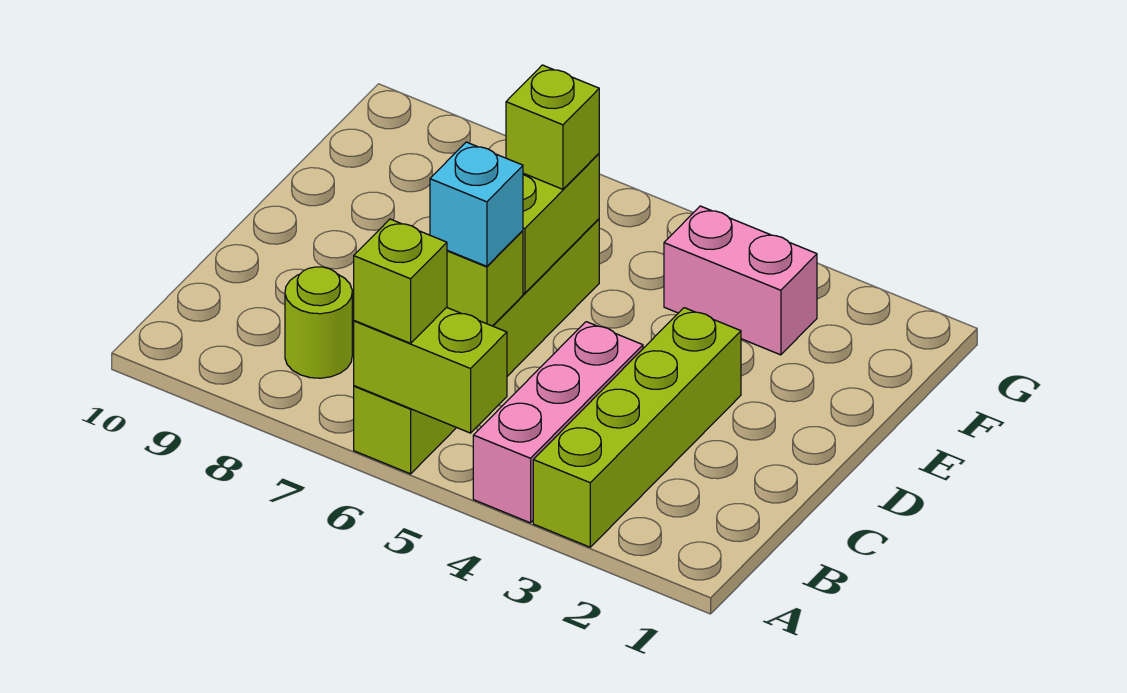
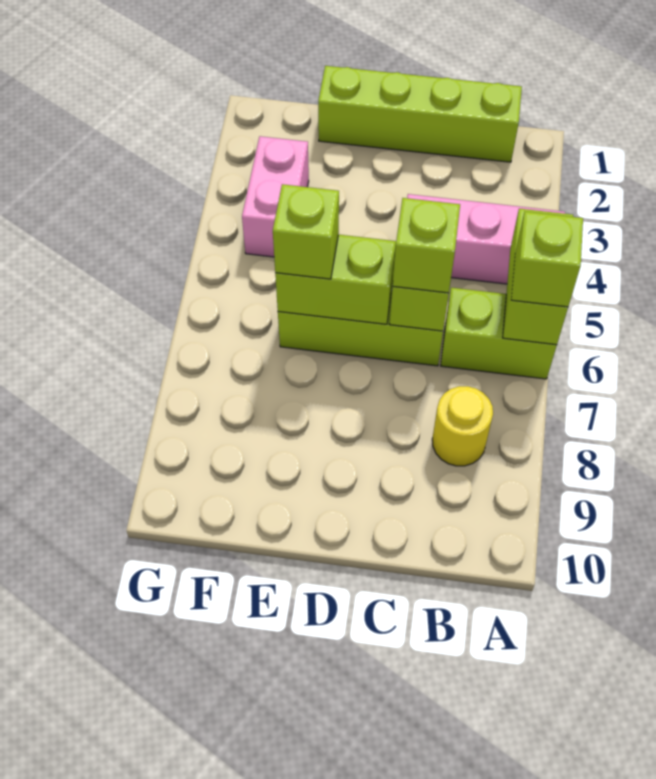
lime 1x4 brick [533,308,741,547] -> lime 1x4 brick moved to [318,66,522,162]
lime 1x1 round brick [285,267,352,378] -> yellow 1x1 round brick [432,386,493,466]
cyan 1x1 brick [430,142,523,266] -> lime 1x1 brick [393,198,460,293]

